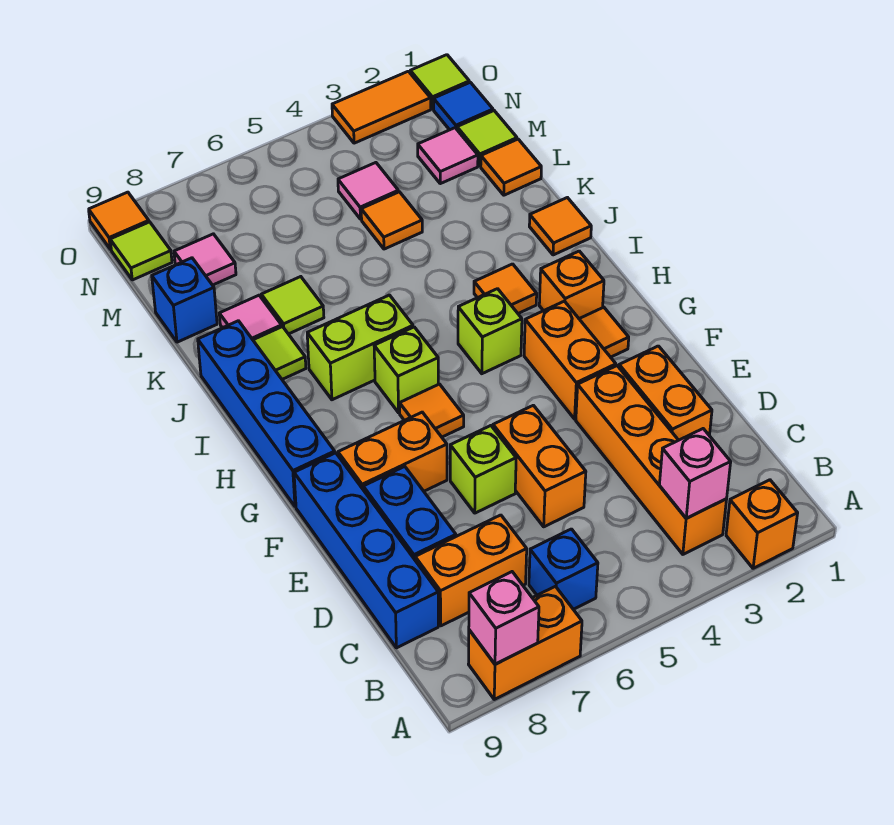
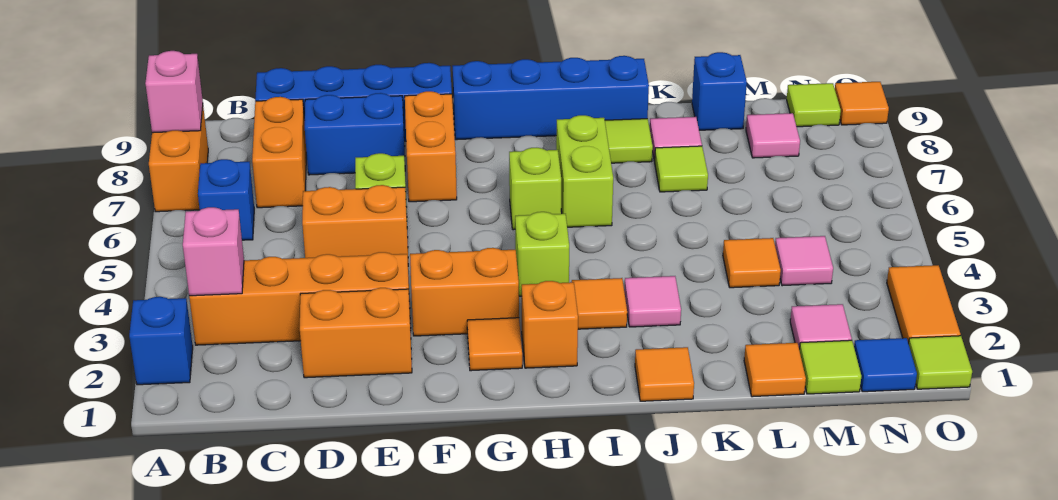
orange 1x1 brick [726,480,798,568] -> blue 1x1 brick [129,297,193,385]
orange 1x1 tile [400,384,464,437] -> none
none -> pink 1x1 tile [624,276,681,327]

